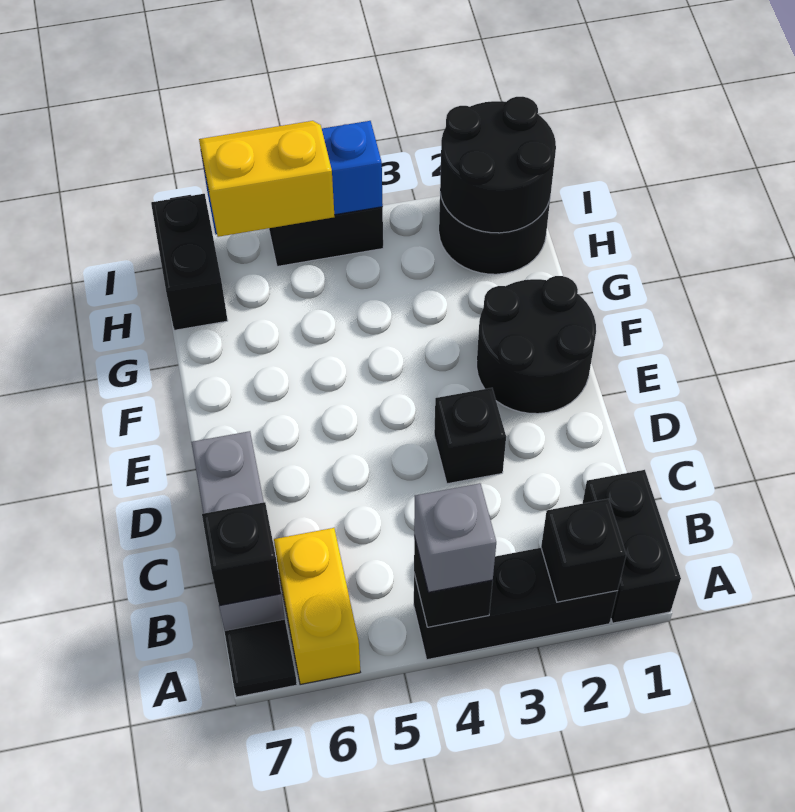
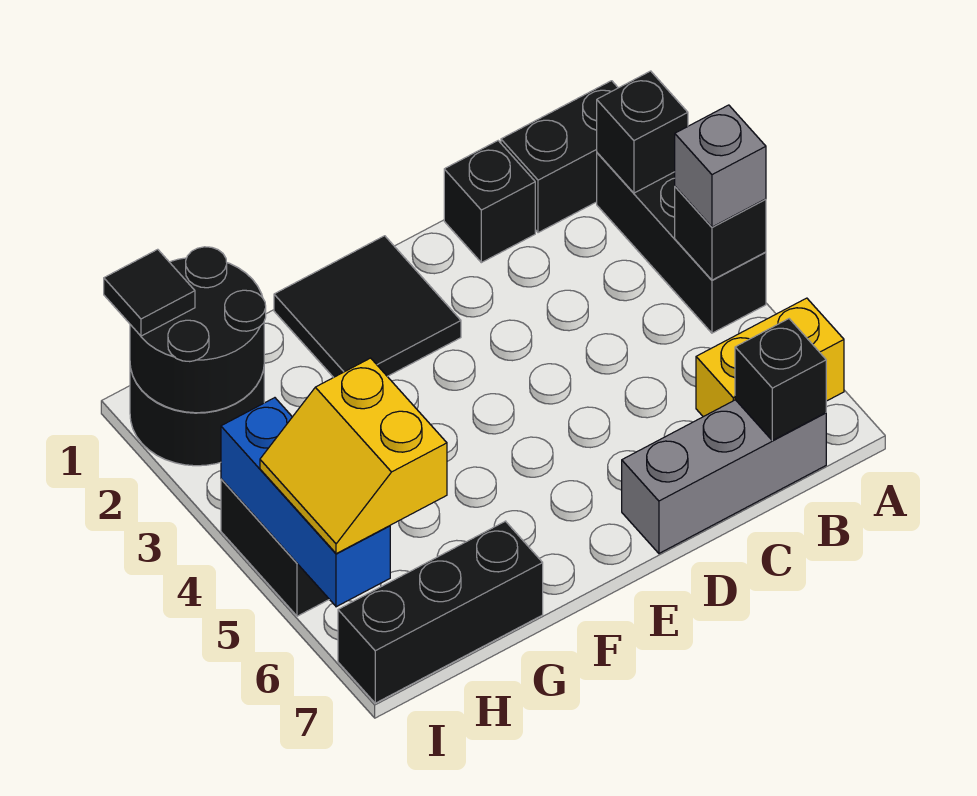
black 1x1 tile [224,620,297,697] -> black 1x1 tile moved to [104,249,195,336]
black 1x1 brick [434,388,506,484] -> black 1x1 brick moved to [444,141,535,263]
black 2x2 round brick [477,276,596,414] -> black 2x2 tile [274,236,461,377]
black 1x2 brick [151,194,228,330] -> black 1x3 brick [338,521,543,703]

